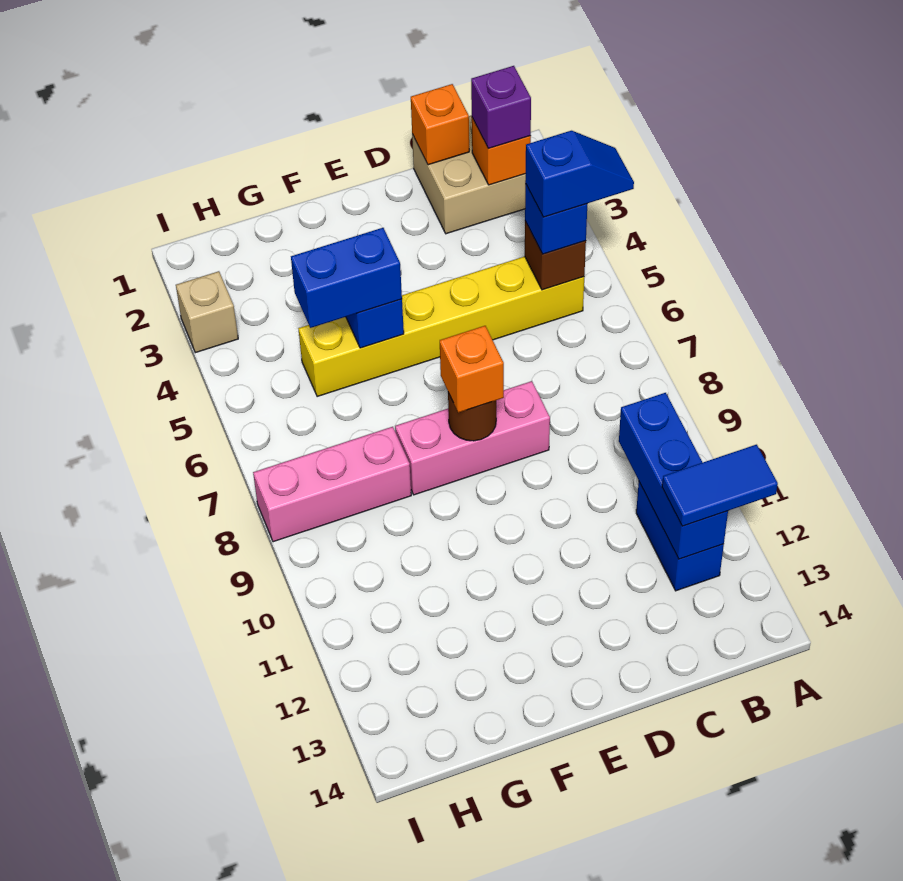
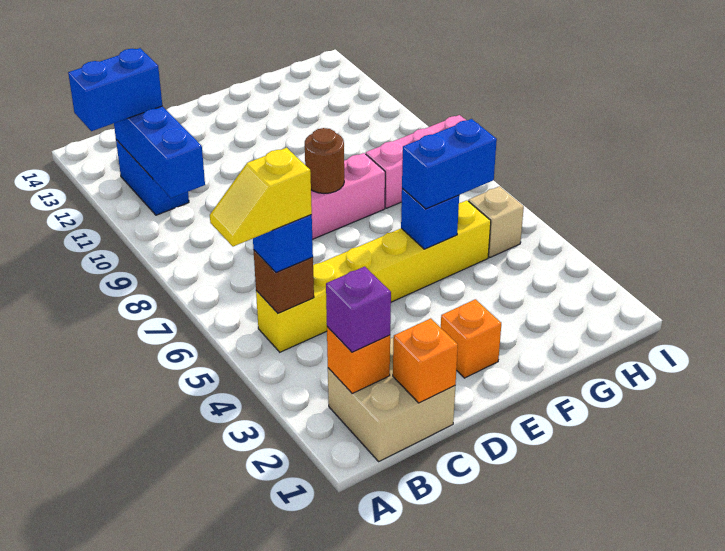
blue 1x2 slope [525,131,634,217] -> yellow 1x2 slope [210,148,312,246]
blue 1x2 tile [662,445,778,526] -> blue 1x2 brick [68,48,162,131]
orange 1x1 brick [440,326,504,413] -> orange 1x1 brick moved to [441,299,501,378]
tan 1x1 brick [176,271,238,353] -> tan 1x1 brick moved to [468,186,524,257]

